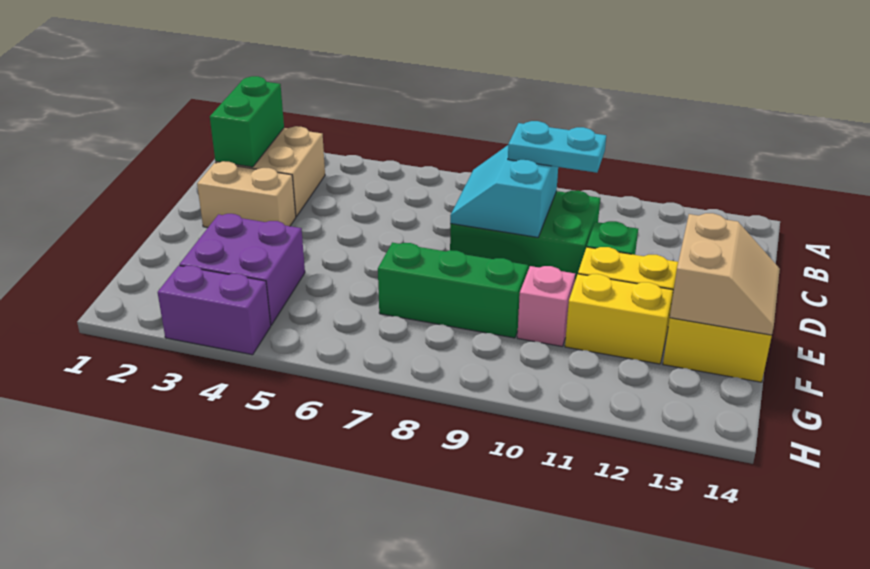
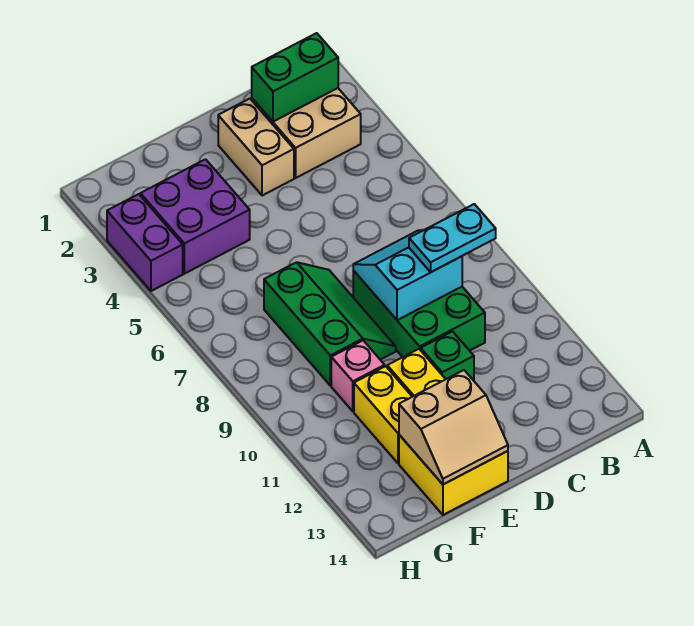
cyan 1x2 plate [508,121,606,173] -> cyan 1x2 plate turned to [409,204,496,272]

